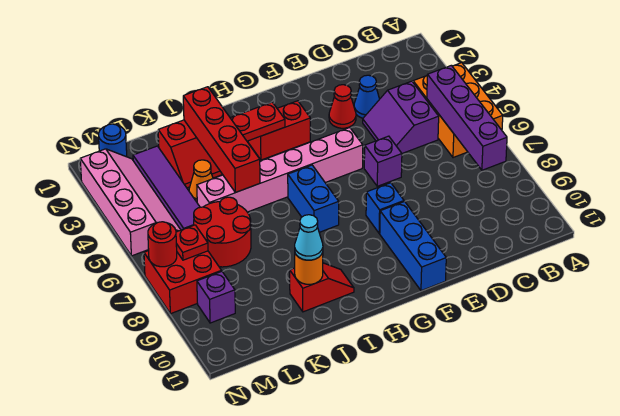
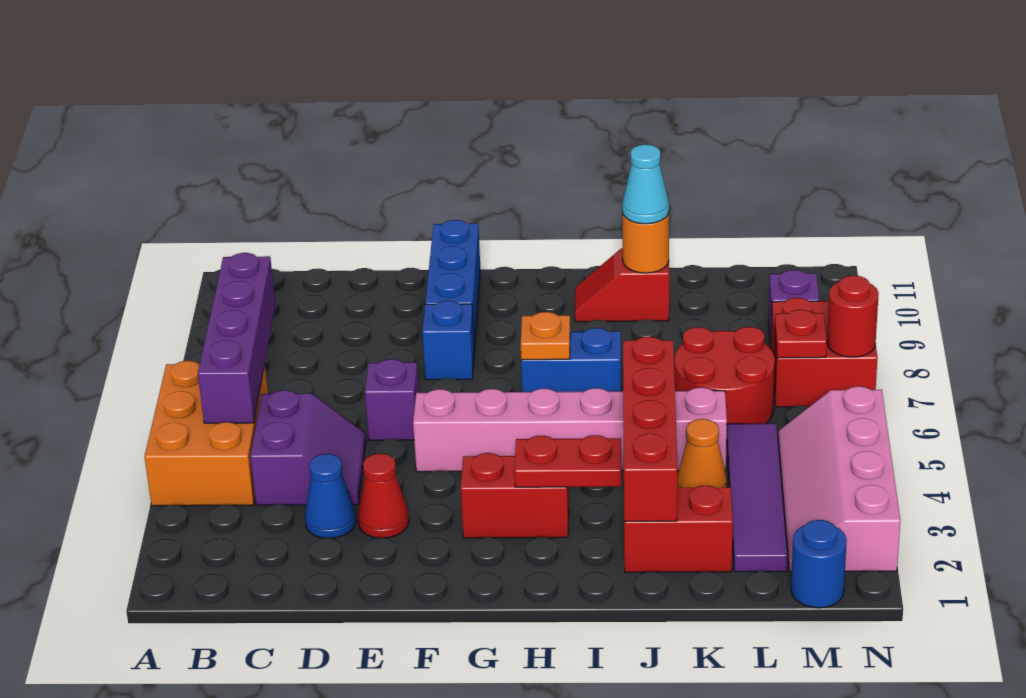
blue 1x2 brick [288,165,339,232] -> blue 1x2 brick turned to [521,328,621,392]
none -> orange 1x1 plate [521,312,570,360]

